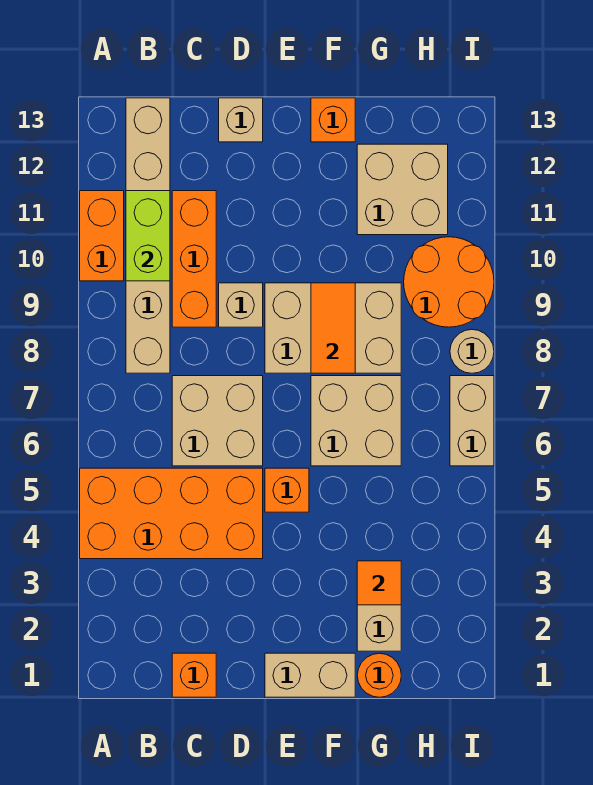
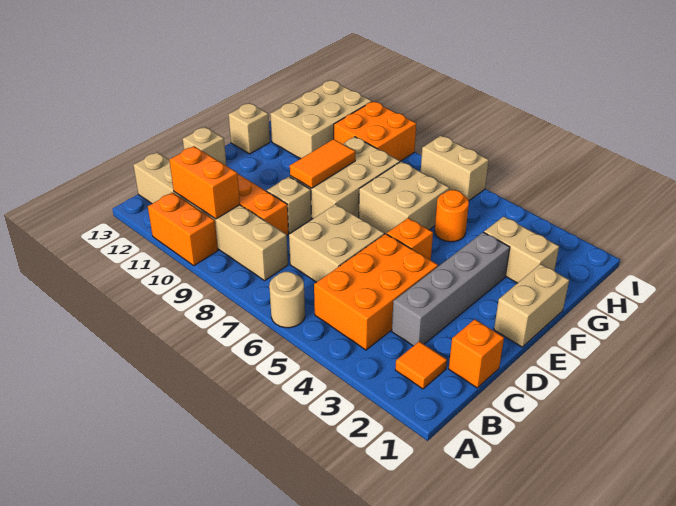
orange 2x4 brick [80,468,263,559] -> orange 2x3 brick [314,234,438,350]
lime 1x2 brick [126,191,170,281] -> orange 1x2 brick [169,146,240,219]
none -> grey 1x4 brick [392,232,510,346]
orange 1x2 tile [311,283,355,373] -> orange 1x2 tile turned to [290,139,355,188]
orange 1x1 brick [311,98,355,142] -> tan 1x1 brick [229,103,270,154]
orange 1x1 round brick [357,653,401,697] -> orange 1x1 round brick moved to [435,190,469,242]
orange 1x1 tile [357,561,401,605] -> orange 1x1 tile moved to [395,341,447,389]
tan 2x2 brick [357,144,448,235] -> tan 2x3 brick [270,81,372,159]
orange 2x2 round brick [404,237,494,327] -> orange 2x2 brick [334,101,416,162]
tan 1x1 round brick [450,330,494,373] -> tan 1x1 round brick moved to [269,272,305,328]

